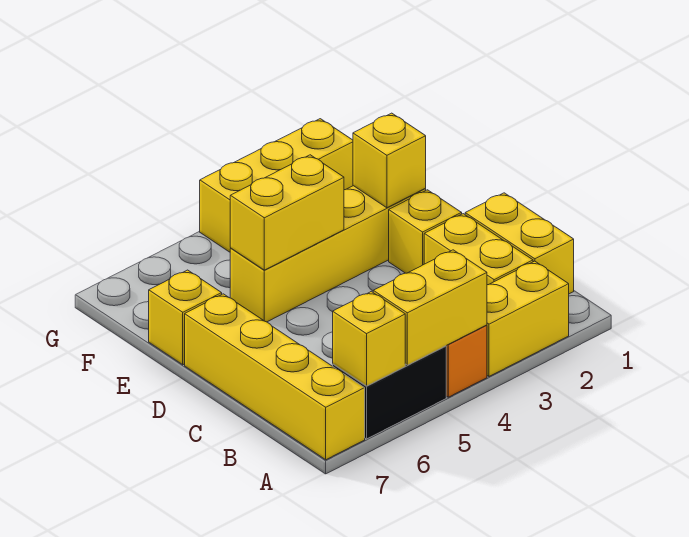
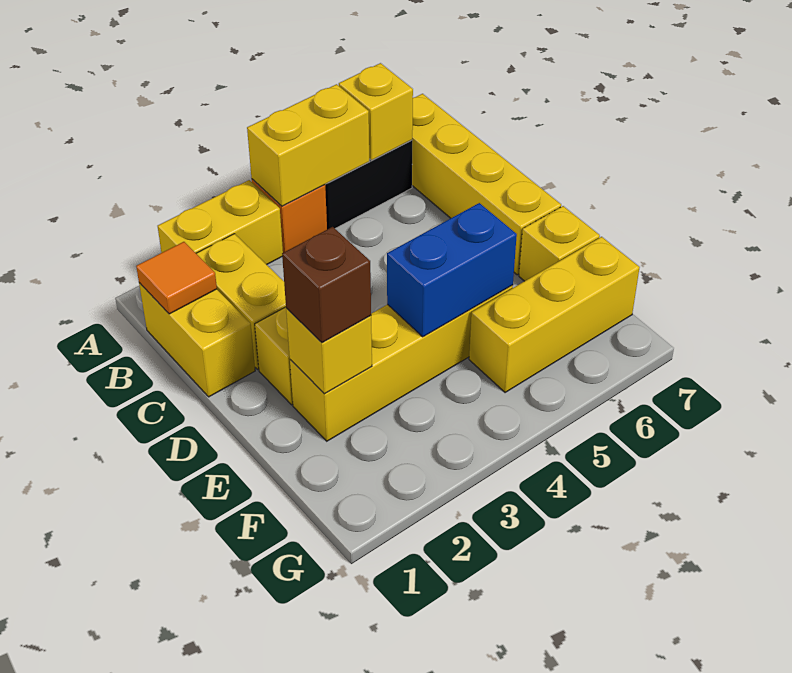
none -> orange 1x1 tile [136,242,217,314]
none -> brown 1x1 brick [282,227,371,343]
yellow 1x2 brick [230,155,344,270] -> blue 1x2 brick [387,203,517,337]
yellow 1x3 brick [200,119,353,252] -> yellow 1x3 brick moved to [469,237,640,393]

